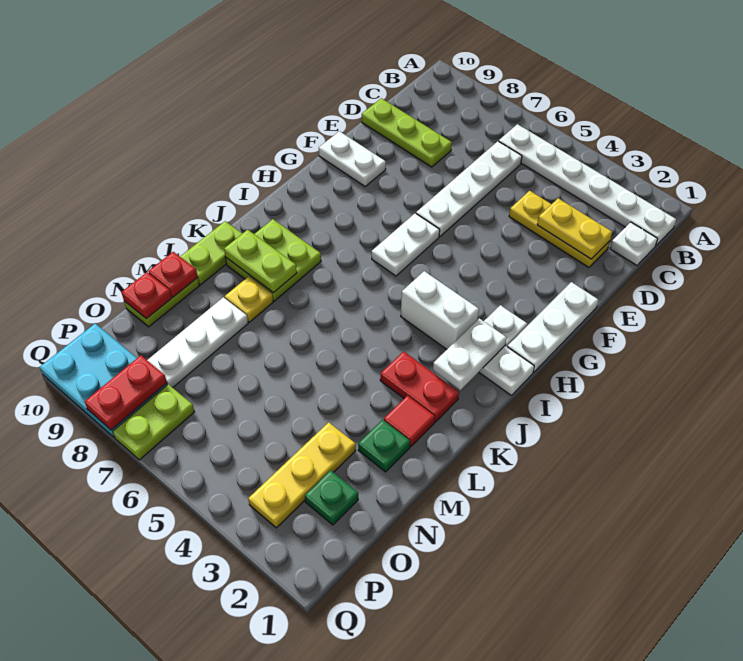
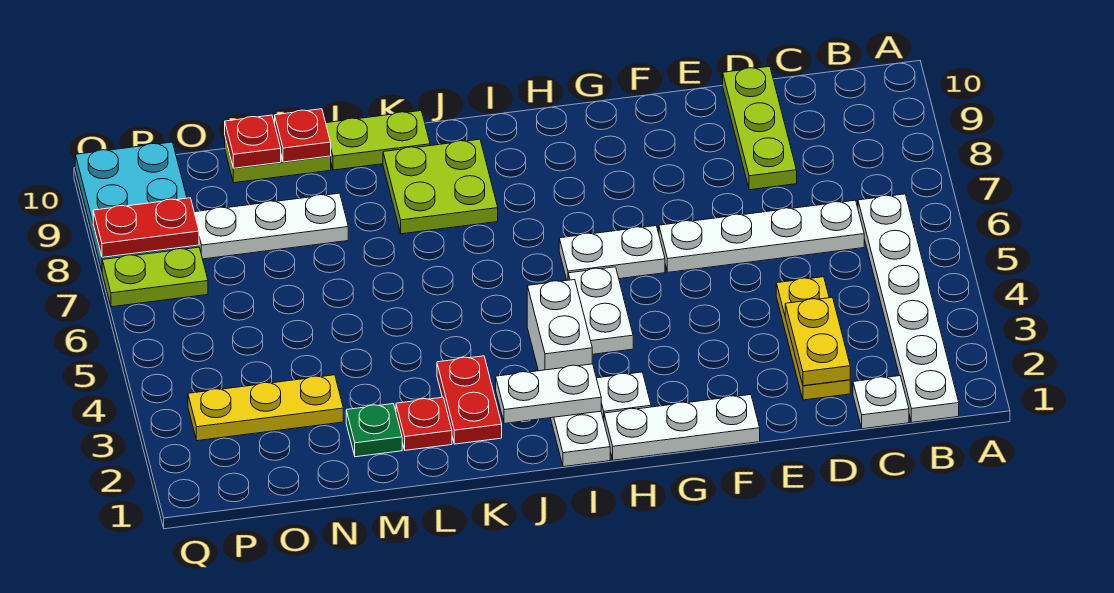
white 1x2 plate [319,131,386,186] -> white 1x2 plate moved to [568,267,633,354]
lime 1x2 plate [224,230,297,293] -> none
red 1x1 tile [384,396,435,446] -> red 1x1 plate [396,397,452,450]
yellow 1x1 plate [225,277,273,322] -> none
green 1x1 plate [305,470,358,525] -> none

